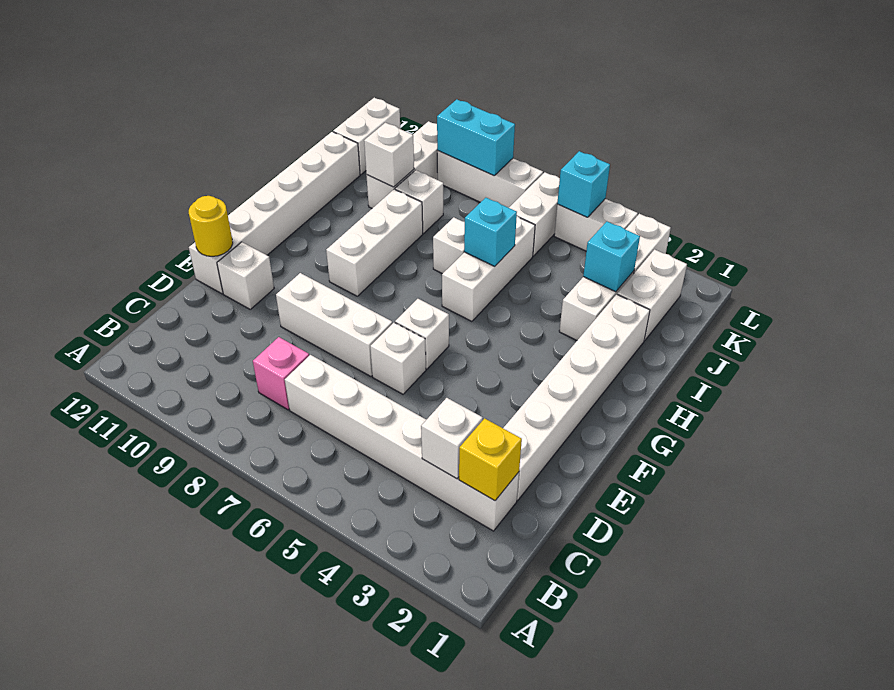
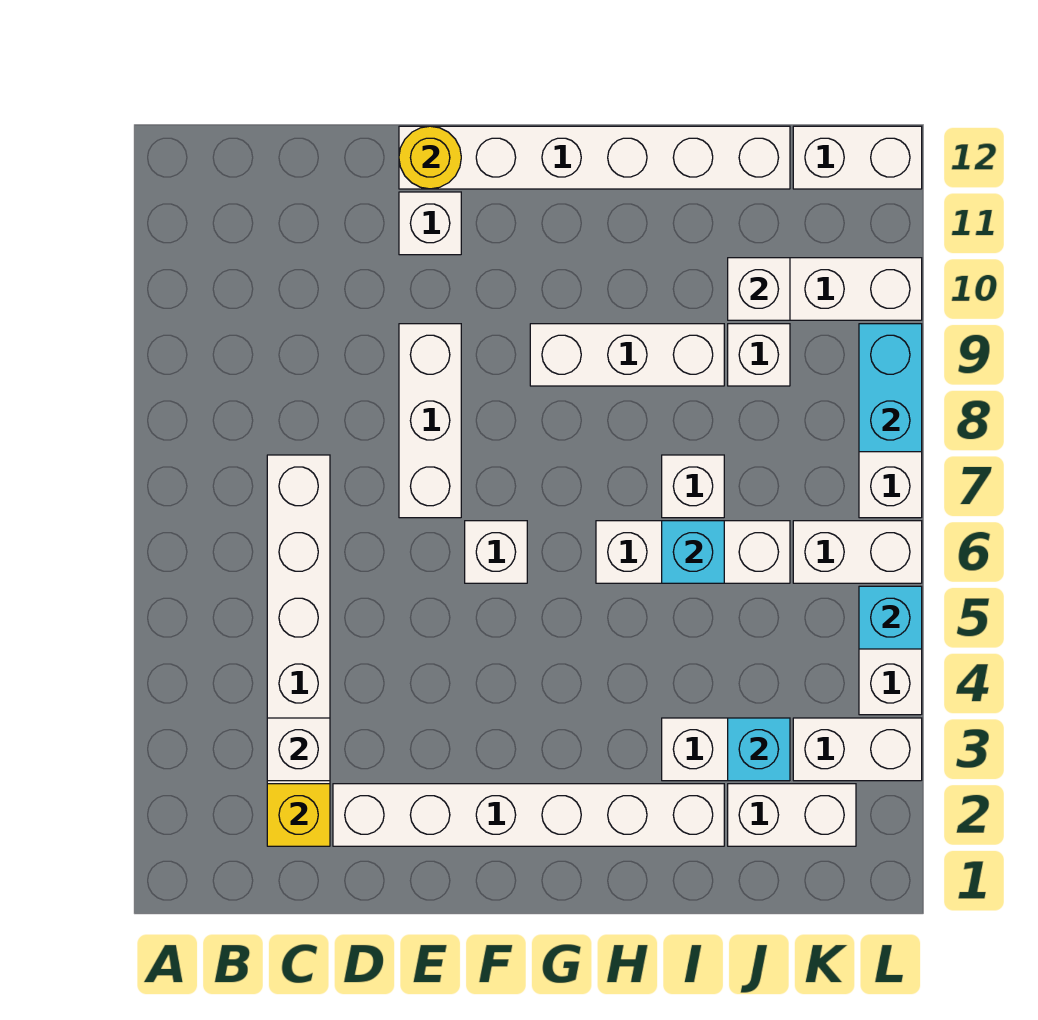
pink 1x1 brick [253,337,309,410] -> none
white 1x1 brick [370,323,426,394] -> none

